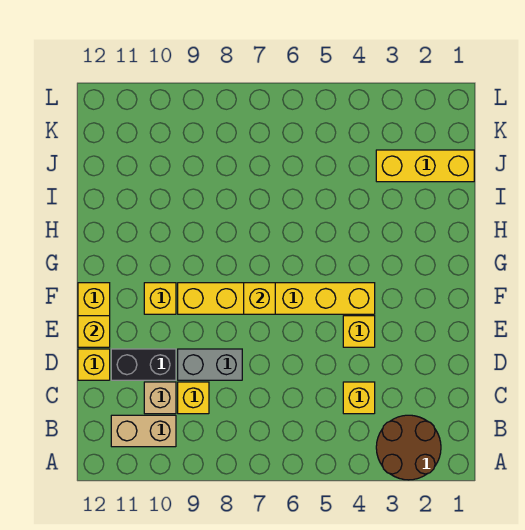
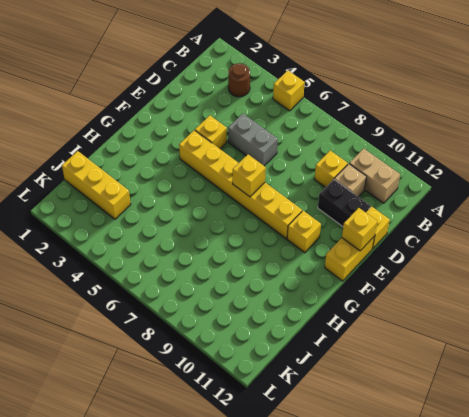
brown 2x2 round brick [376,415,441,480] -> brown 1x1 round brick [228,63,250,97]
yellow 1x1 brick [343,382,375,414] -> yellow 1x1 brick moved to [273,70,305,111]
grey 1x2 brick [178,349,242,380] -> grey 1x2 brick moved to [228,114,278,166]

